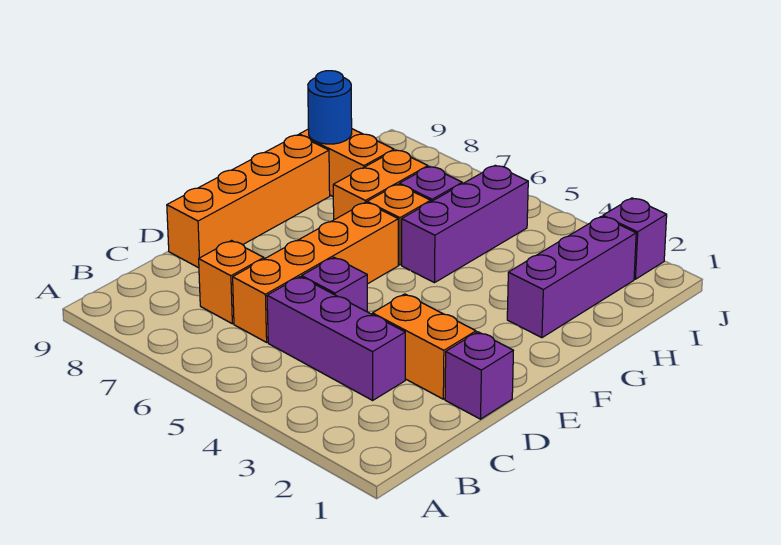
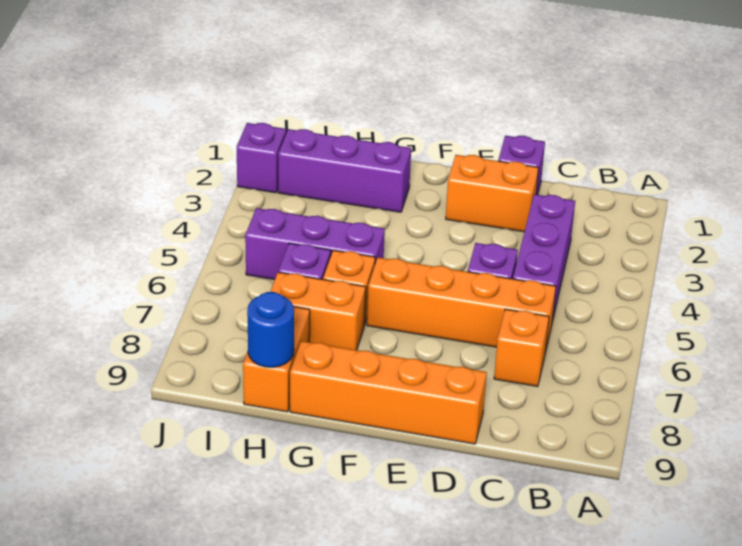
orange 1x2 brick [372,294,476,399] -> orange 1x2 brick turned to [446,155,539,232]

